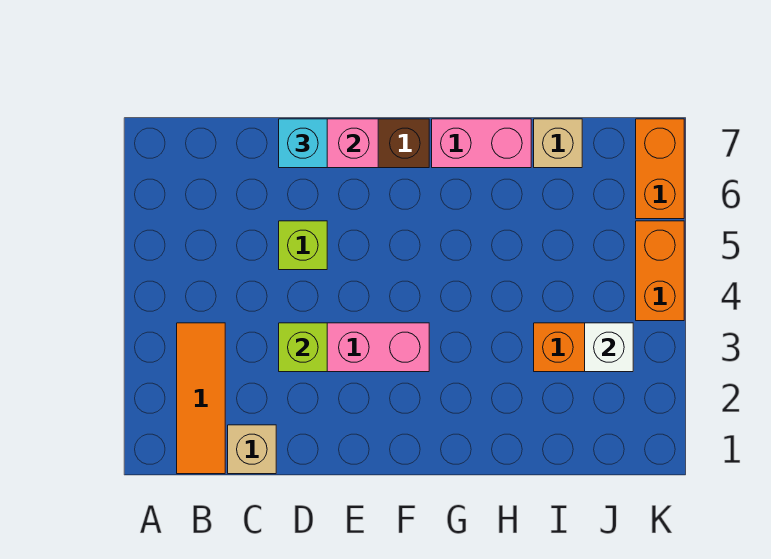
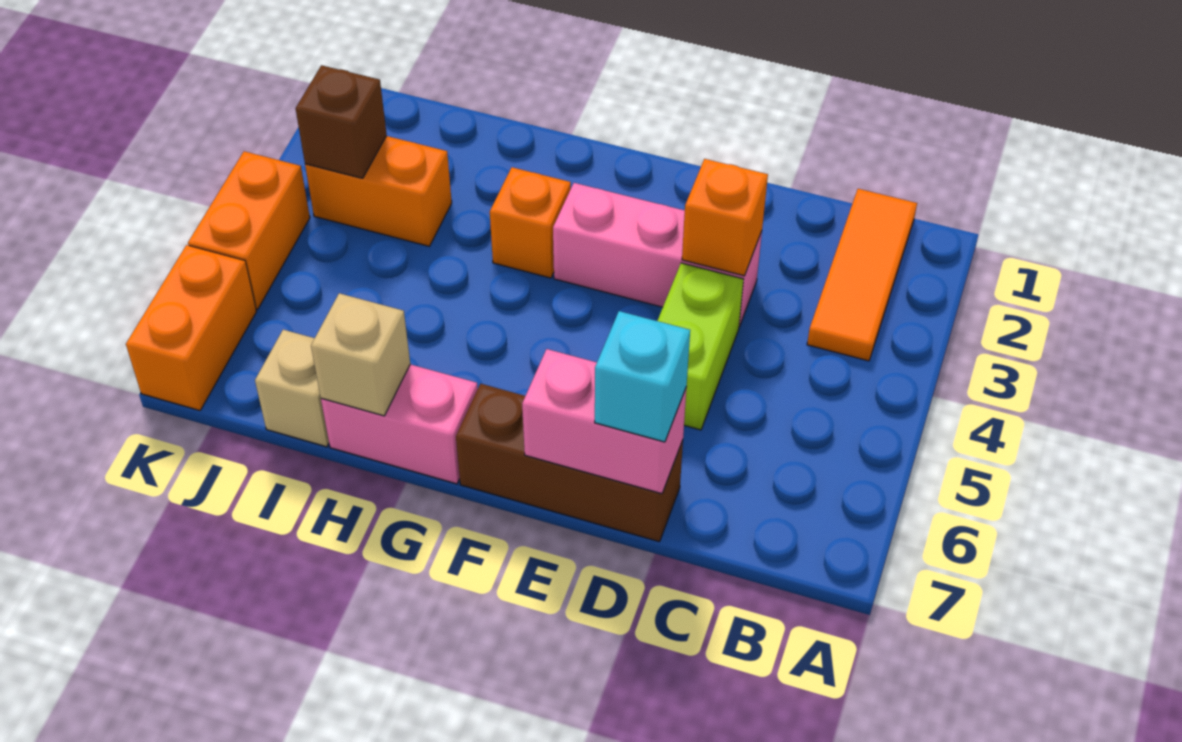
tan 1x1 brick [228,425,276,474] -> tan 1x1 brick moved to [311,293,410,416]
lime 1x1 brick [279,323,327,372] -> orange 1x1 brick [682,159,768,276]
lime 1x1 brick [279,221,327,270] -> lime 1x2 brick [657,263,743,430]
none -> orange 1x1 brick [490,167,571,278]
white 1x1 brick [585,323,633,372] -> brown 1x1 brick [296,65,387,178]

